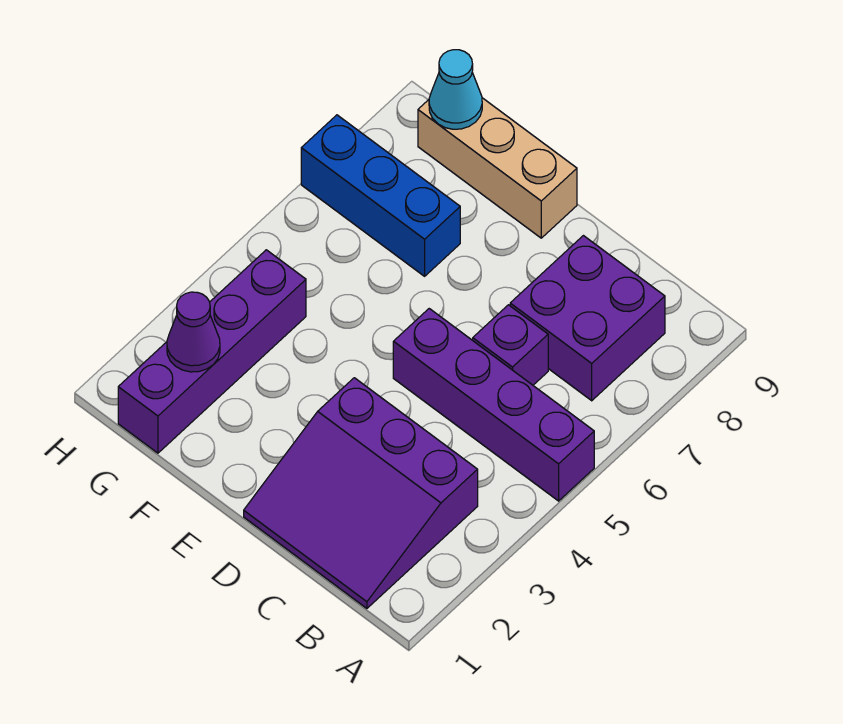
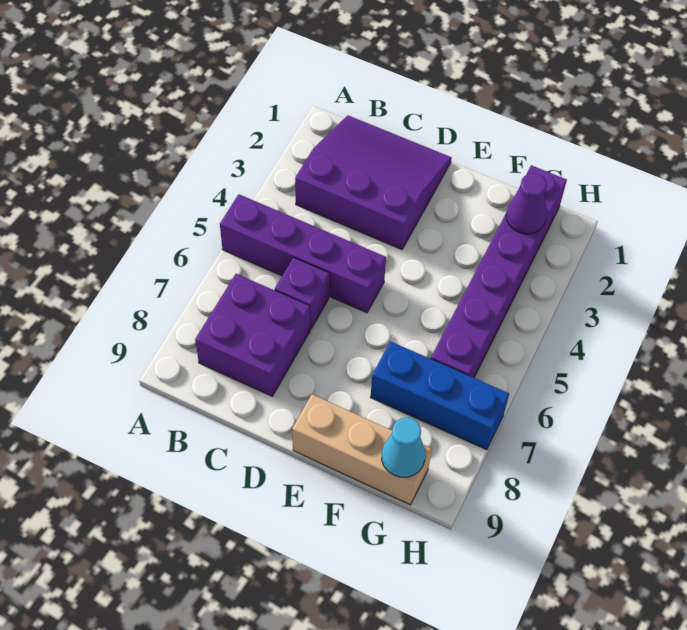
purple 1x4 brick [118,250,306,453] -> purple 1x6 brick [431,165,567,378]

